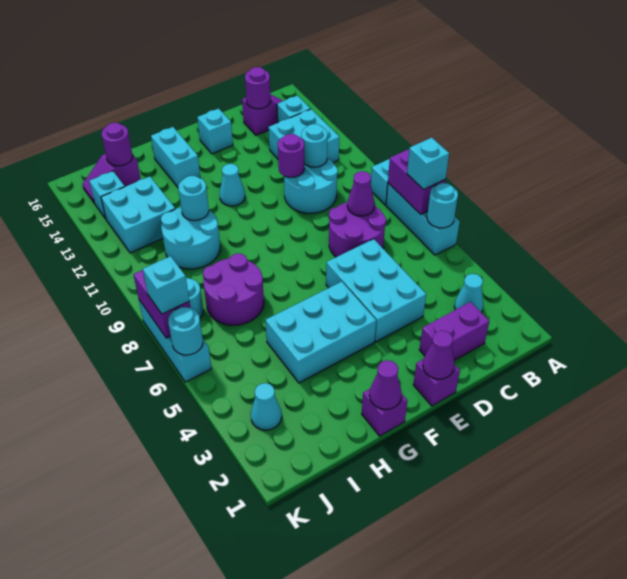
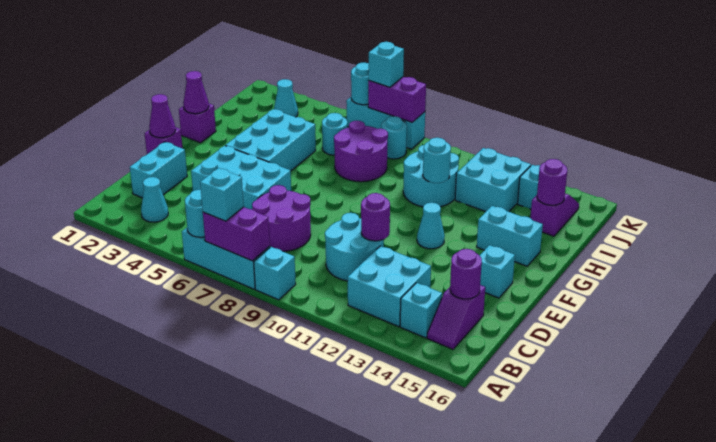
purple 1x2 brick [419,302,489,360] -> cyan 1x2 brick [130,142,187,198]
purple 1x1 cone [347,171,375,216] -> none
cyan 1x1 round brick [301,124,328,167] -> cyan 1x1 round brick moved to [322,113,347,155]

